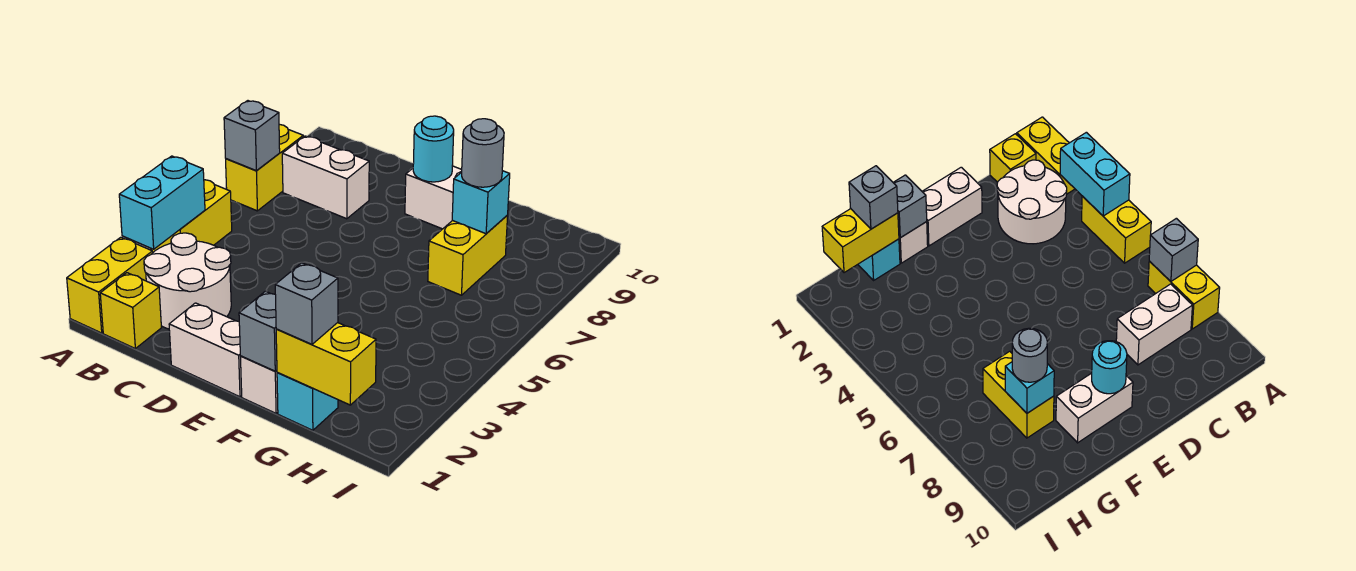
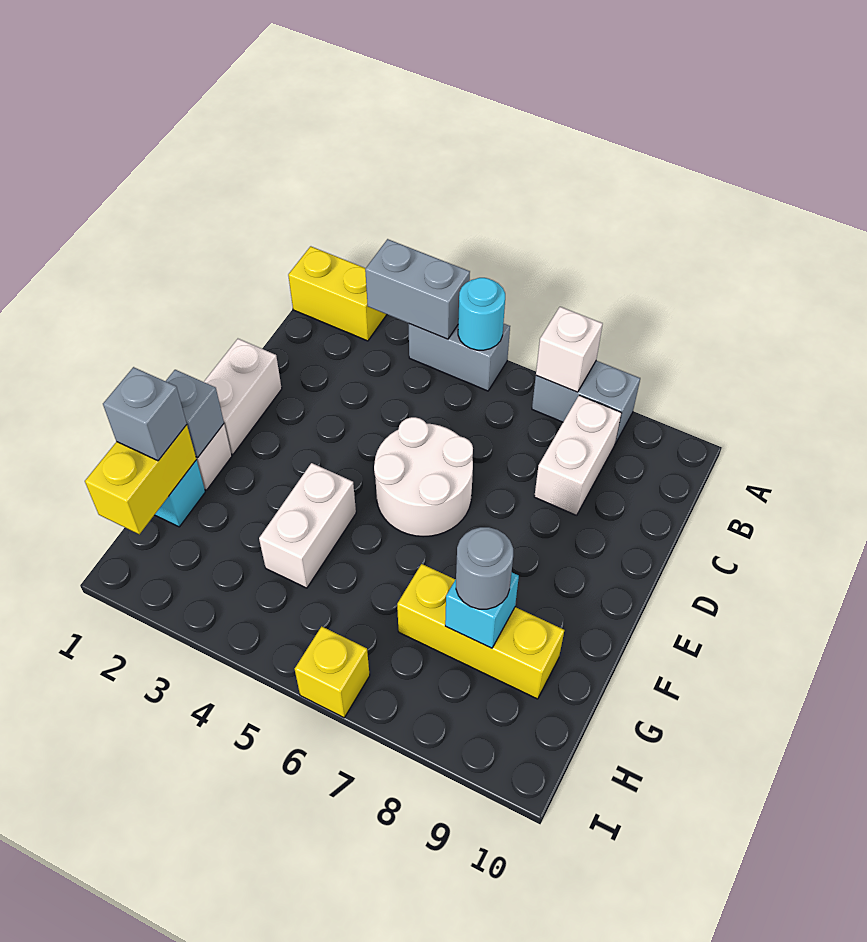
cyan 1x2 brick [119,156,205,249] -> grey 1x2 brick [365,239,470,339]
yellow 1x2 brick [151,180,232,252] -> grey 1x2 brick [409,323,510,391]
yellow 1x2 brick [226,124,303,211] -> grey 1x2 brick [532,361,640,444]
grey 1x1 brick [224,101,280,171] -> white 1x1 brick [536,307,603,392]
yellow 1x1 brick [100,273,161,348] -> yellow 1x1 brick moved to [295,626,370,718]
white 2x2 round brick [144,233,231,329] -> white 2x2 round brick moved to [374,417,473,537]
white 1x2 brick [405,166,462,229] -> white 1x2 brick moved to [259,463,356,588]
cyan 1x1 round brick [413,116,454,182] -> cyan 1x1 round brick moved to [458,278,505,350]
yellow 1x2 brick [428,216,508,295] -> yellow 1x3 brick [397,564,564,699]

